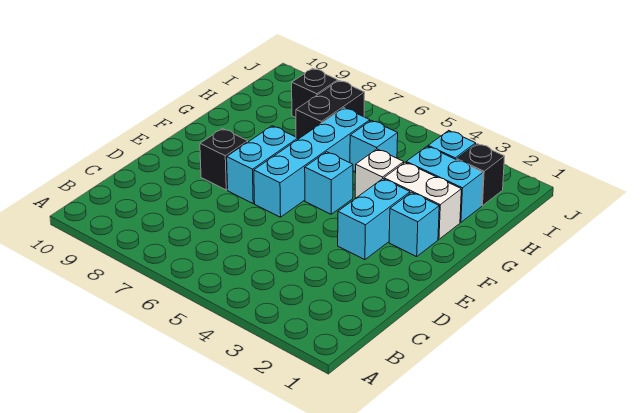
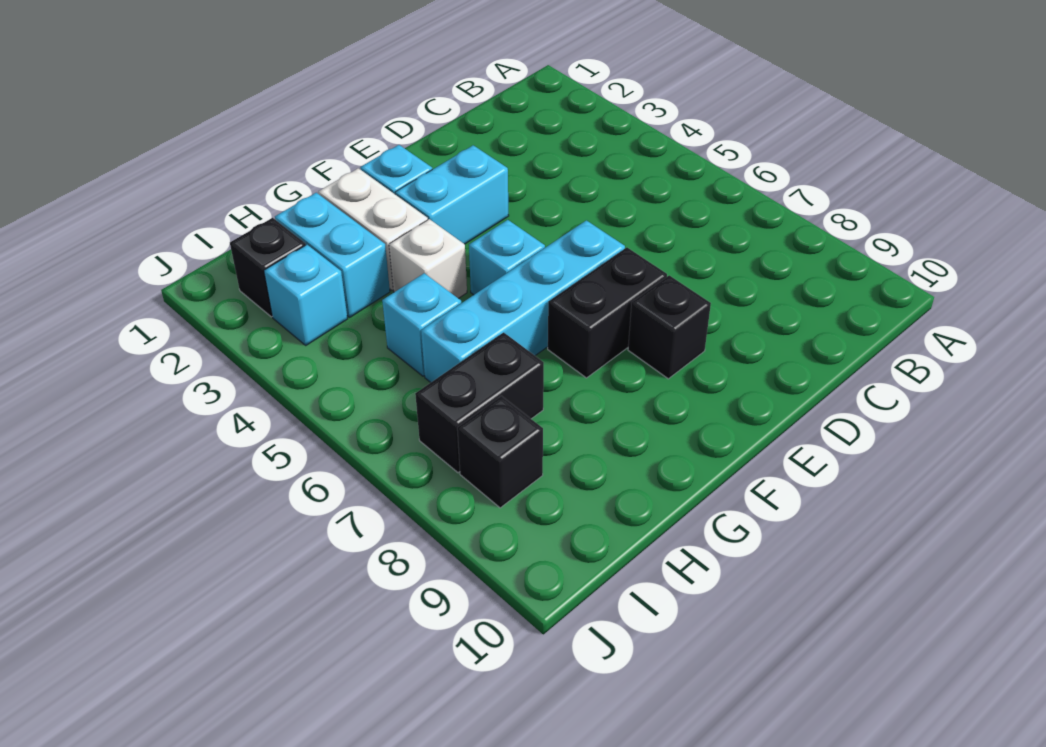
cyan 1x2 brick [227,126,298,203] -> black 1x2 brick [548,248,667,378]

